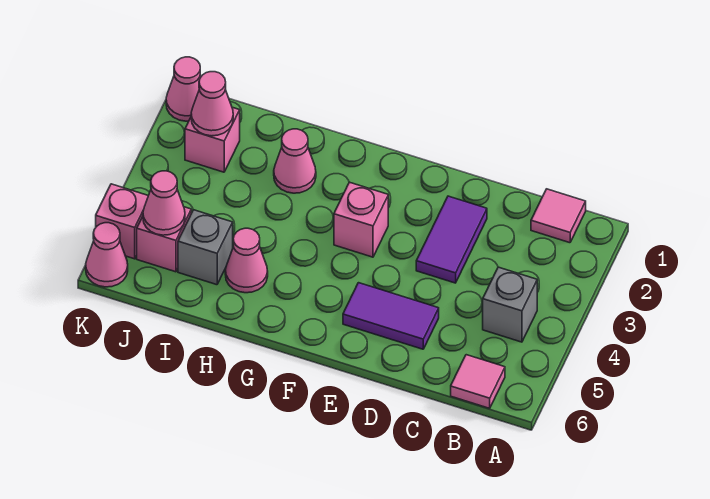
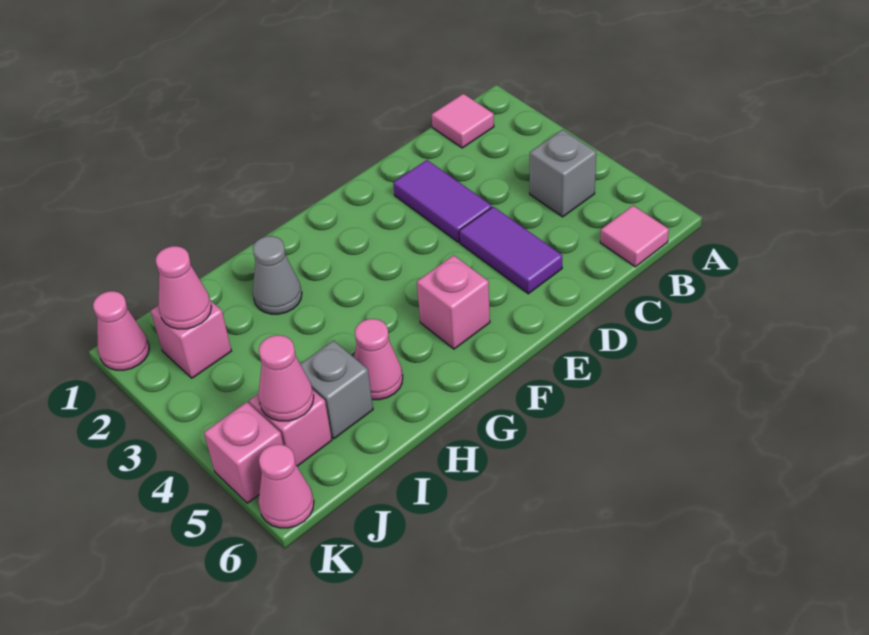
purple 1x2 tile [343,283,439,349] -> purple 1x2 tile turned to [459,207,562,294]
pink 1x1 brick [334,182,388,257] -> pink 1x1 brick moved to [417,255,490,349]
pink 1x1 cone [274,129,316,193] -> grey 1x1 cone [253,236,302,314]

